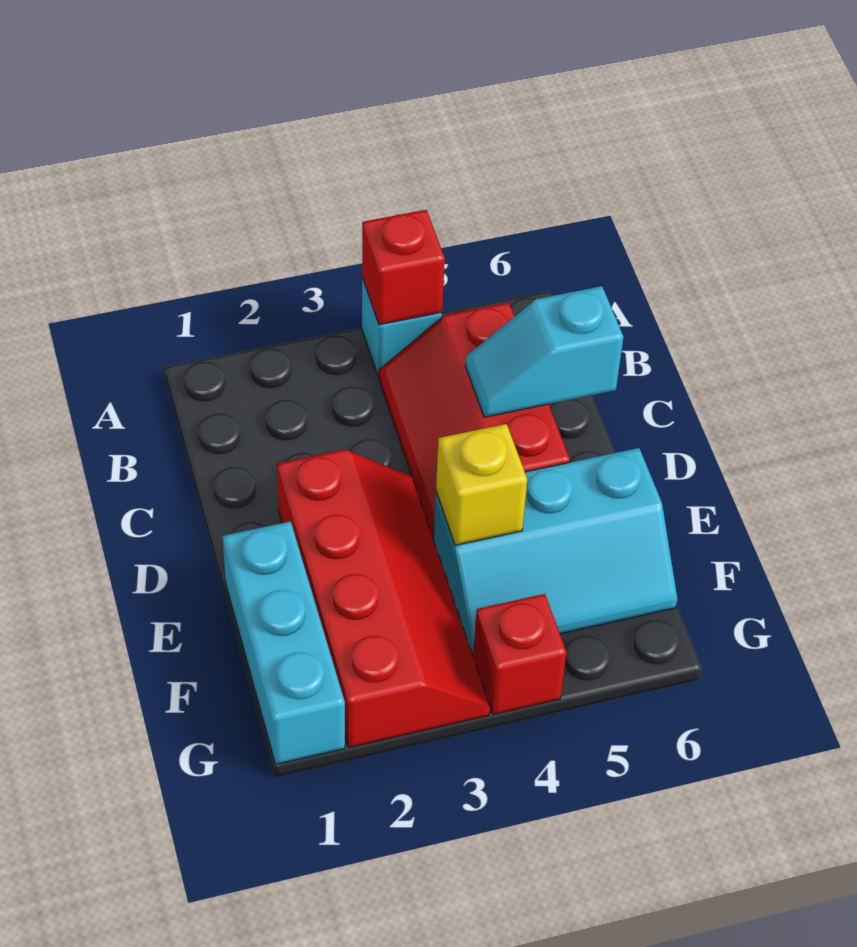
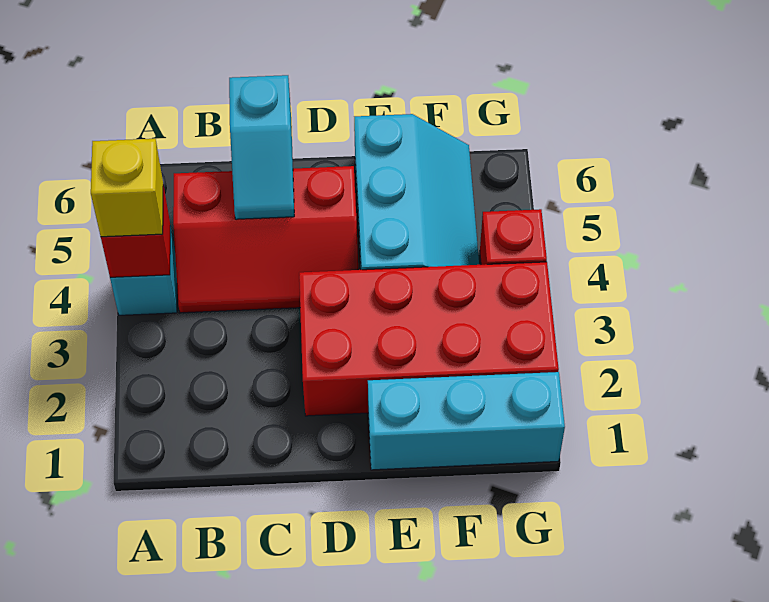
red 2x4 slope [277,449,490,748] -> red 2x4 brick [299,262,559,416]
yellow 1x1 brick [436,424,527,545] -> yellow 1x1 brick moved to [91,139,163,237]

